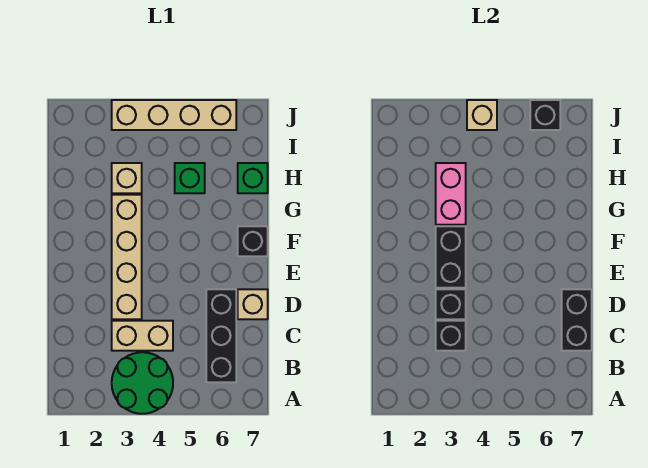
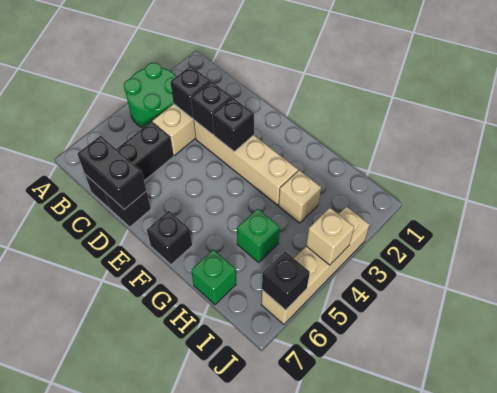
black 1x3 brick [206,289,236,382] -> black 1x3 brick turned to [85,122,174,209]
tan 1x1 brick [238,289,268,319] -> black 1x1 brick [105,191,151,227]
black 1x2 brick [436,226,466,288] -> black 1x1 brick [213,98,254,151]
pink 1x2 brick [436,163,466,225] -> none

